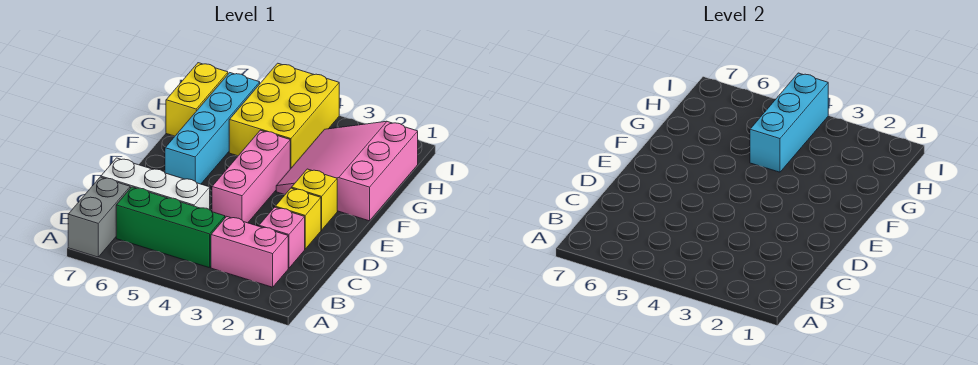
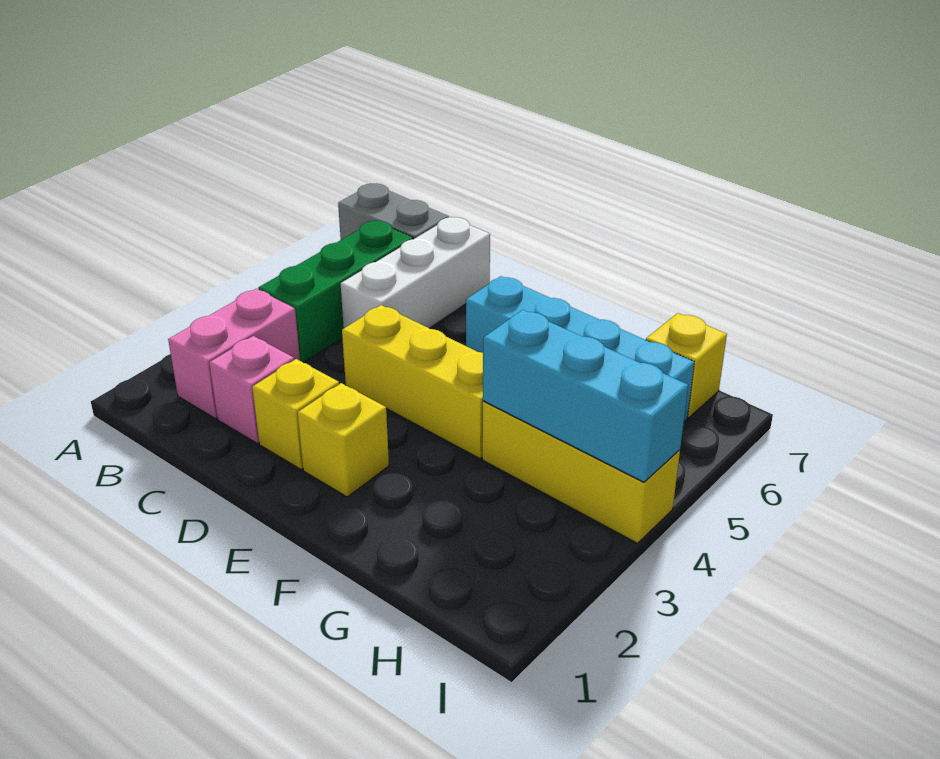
pink 1x3 brick [212,130,290,223] -> yellow 1x3 brick [342,305,483,459]
pink 3x3 slope [276,121,418,221] -> none
yellow 2x3 brick [229,63,339,169] -> yellow 1x3 brick [482,401,680,543]
yellow 1x2 brick [166,63,228,136] -> yellow 1x1 brick [646,313,727,418]

